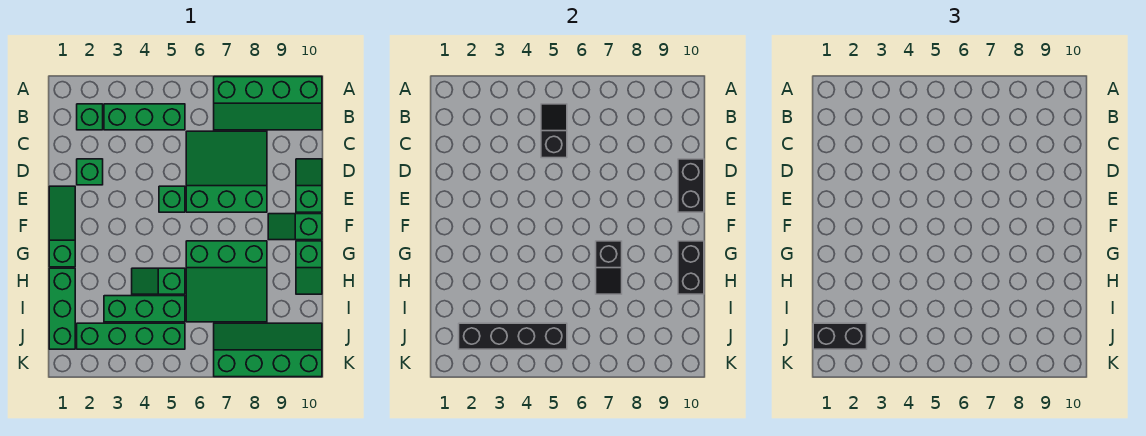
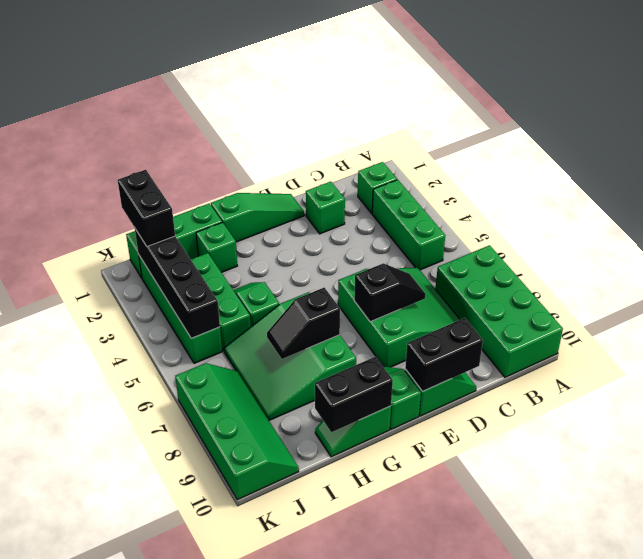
green 2x4 slope [214,77,322,130] -> green 2x4 brick [436,245,563,377]
black 1x2 slope [541,104,567,158] -> black 1x2 slope moved to [354,264,426,322]
green 1x1 brick [159,186,185,212] -> green 1x1 brick moved to [196,222,237,273]

